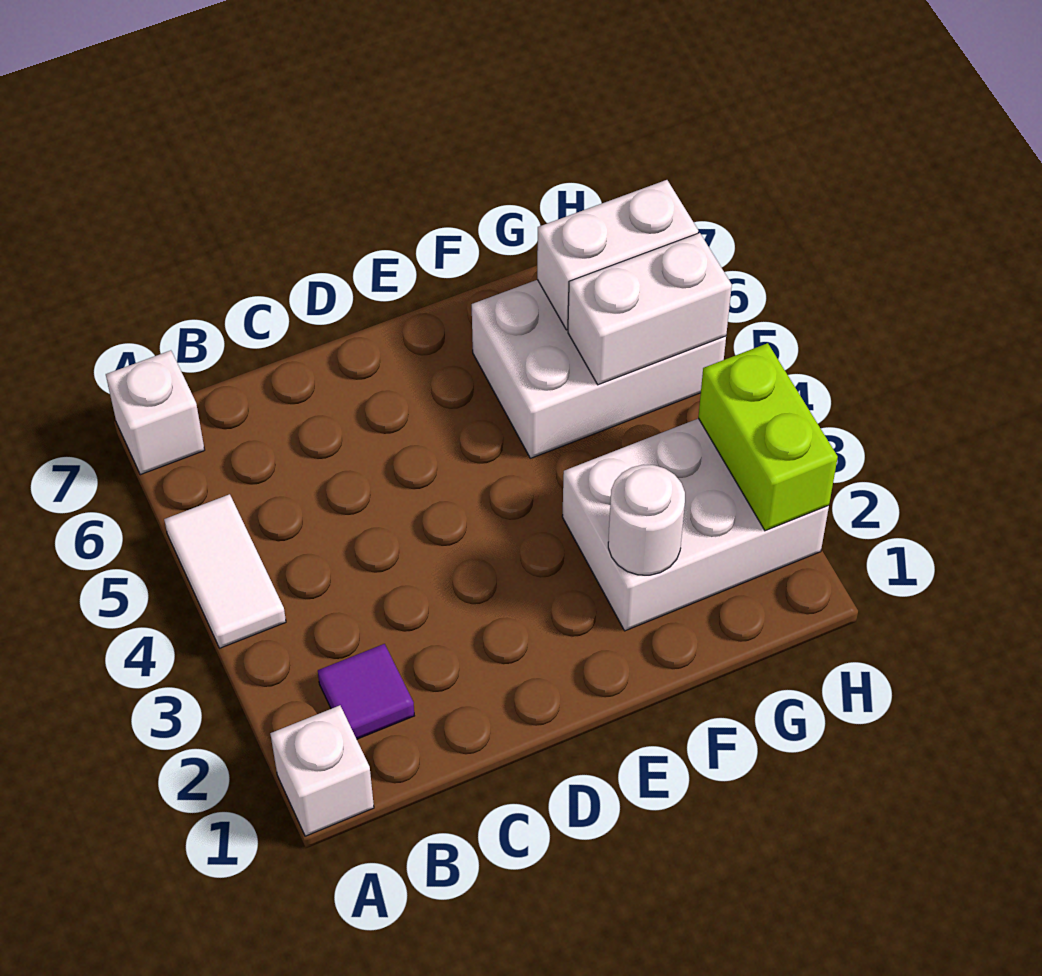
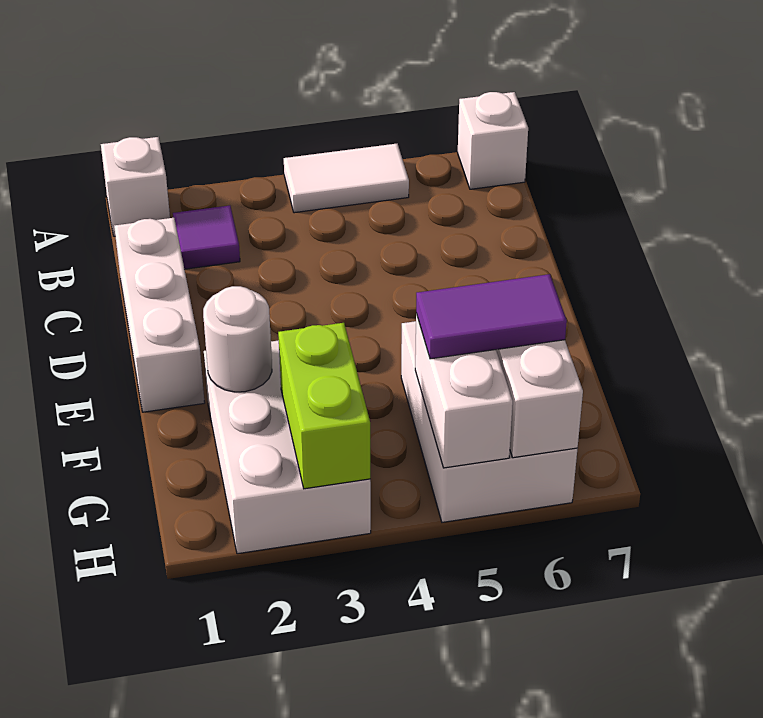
none -> white 1x3 brick [114,218,205,412]
none -> purple 1x2 tile [416,274,567,359]
lime 1x2 brick [698,343,838,531] -> lime 1x2 brick turned to [278,323,370,489]

